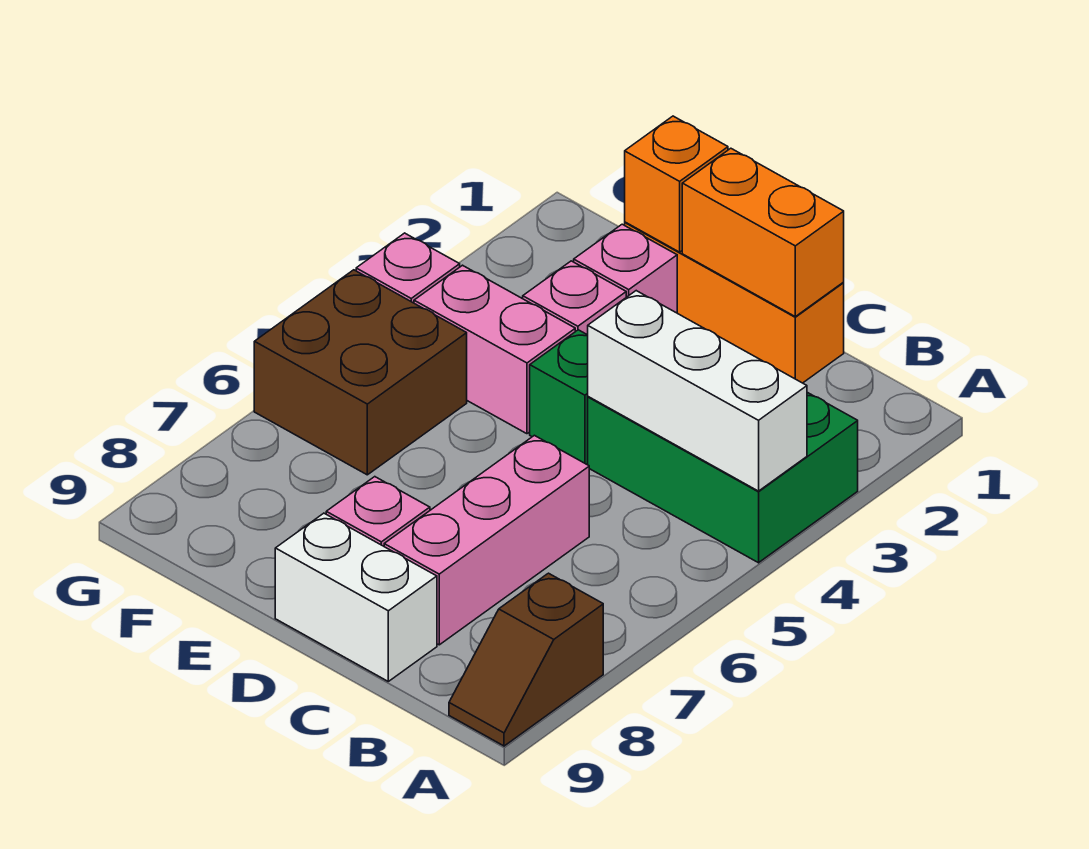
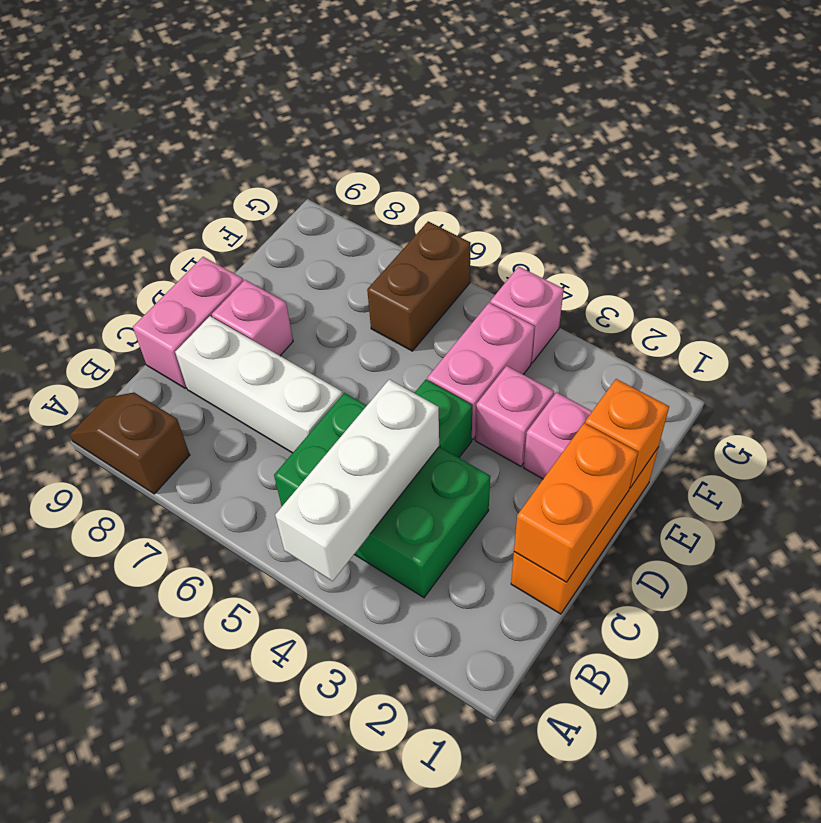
green 2x3 brick [587,392,858,563] -> green 2x3 brick turned to [274,393,490,598]
pink 1x3 brick [384,435,589,645] -> white 1x3 brick [175,316,343,453]
white 1x2 brick [275,513,437,681] -> pink 1x2 brick [133,257,243,388]
brown 2x2 brick [254,270,467,475] -> brown 1x2 brick [367,221,471,351]

